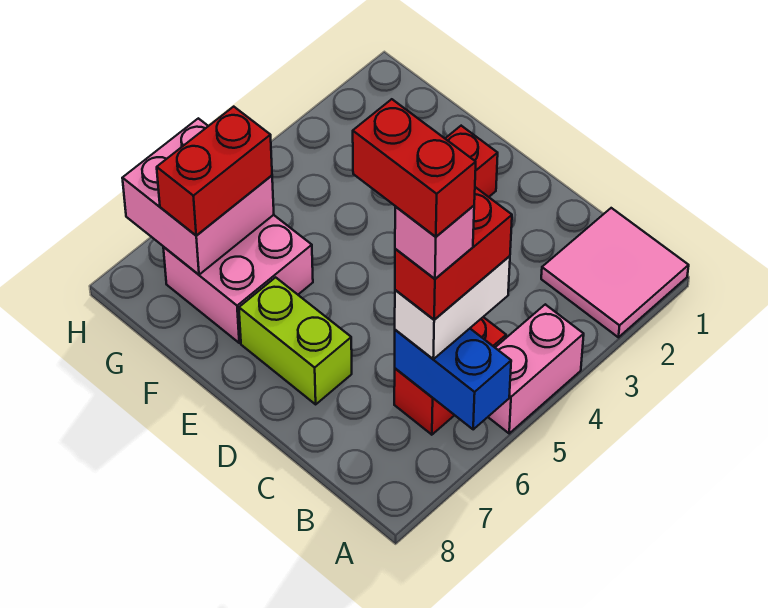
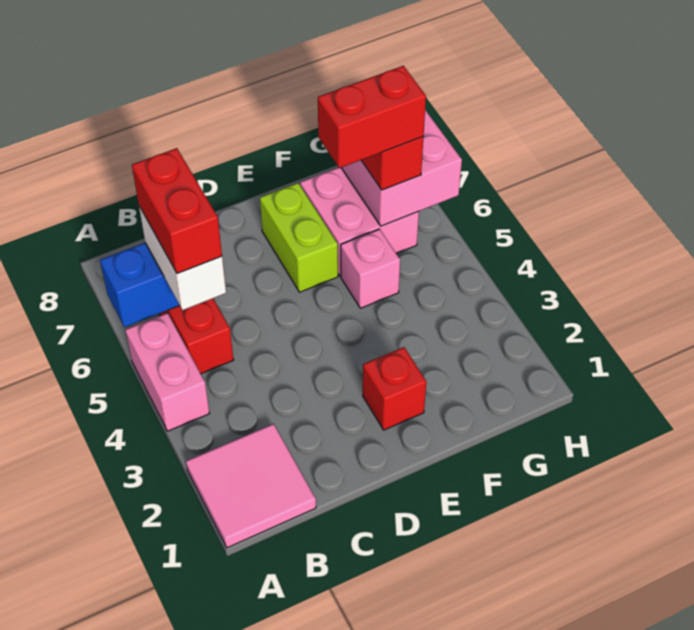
pink 1x1 brick [395,206,474,279] -> pink 1x1 brick moved to [341,229,400,308]
red 1x2 brick [353,99,476,237] -> red 1x2 brick moved to [318,66,426,168]
lime 1x2 brick [239,277,352,404] -> lime 1x2 brick turned to [260,183,338,292]

